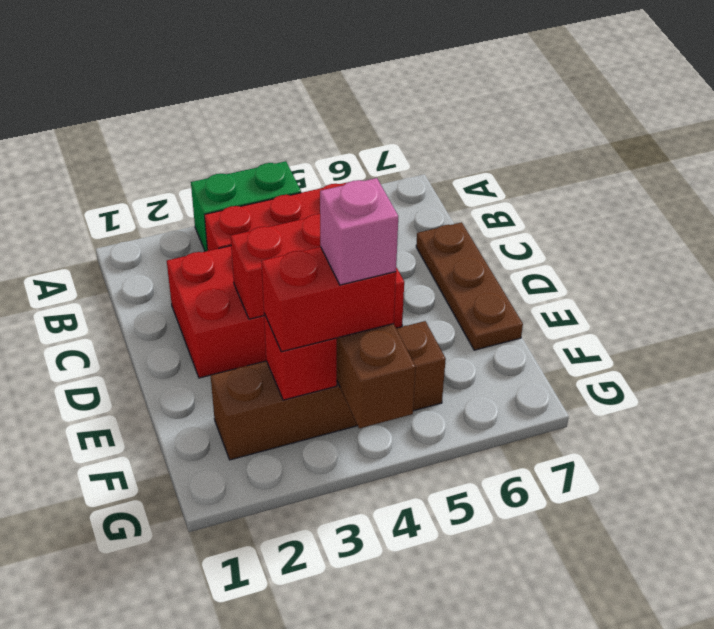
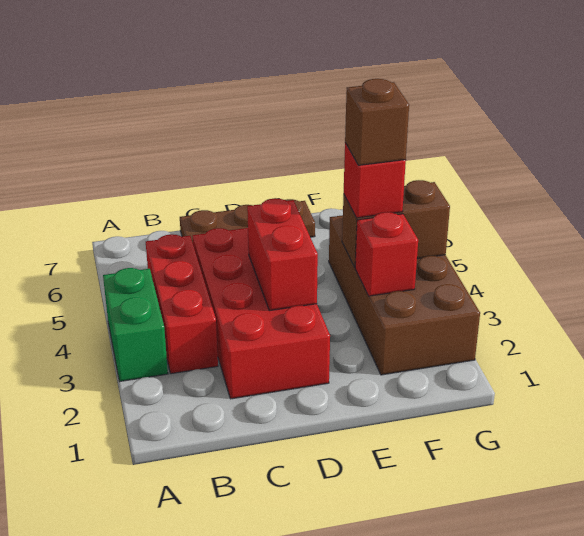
brown 1x4 brick [210,321,446,460] -> brown 2x4 brick [329,215,480,375]
red 1x2 brick [262,247,396,352] -> red 1x1 brick [344,143,406,218]
pink 1x1 brick [320,178,398,285] -> brown 1x1 brick [345,79,409,165]

